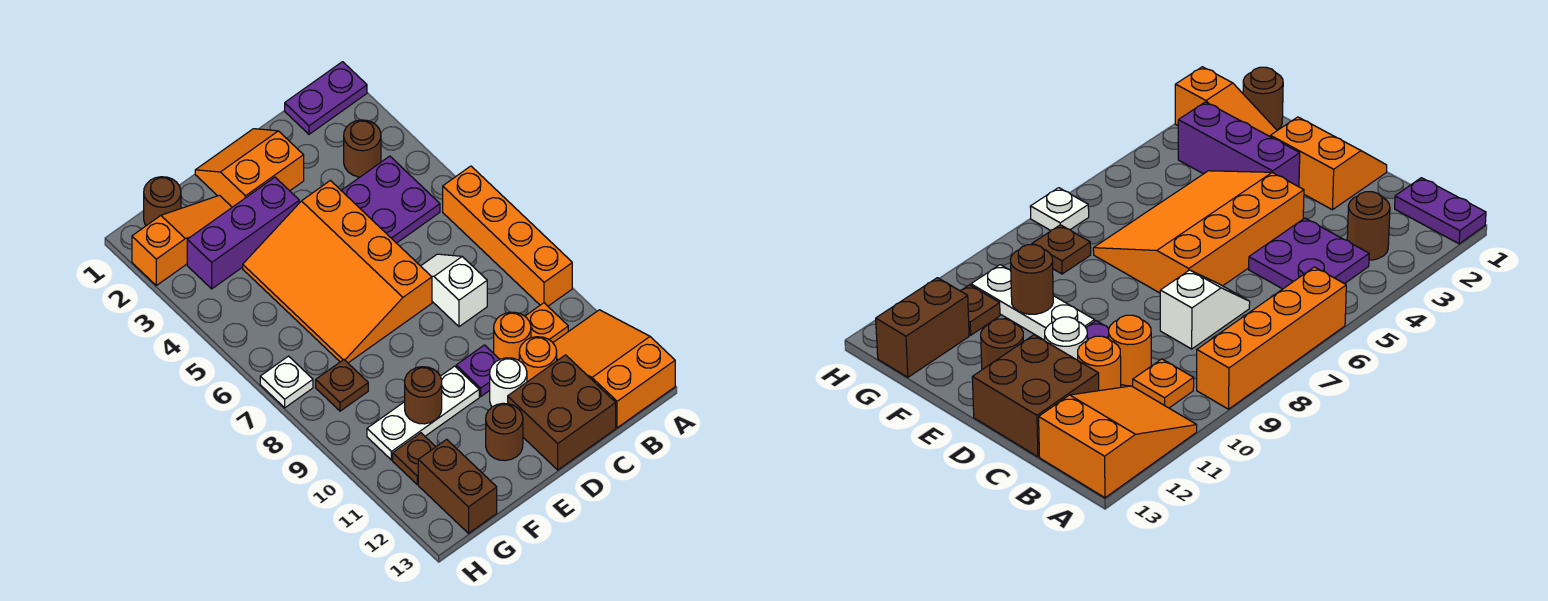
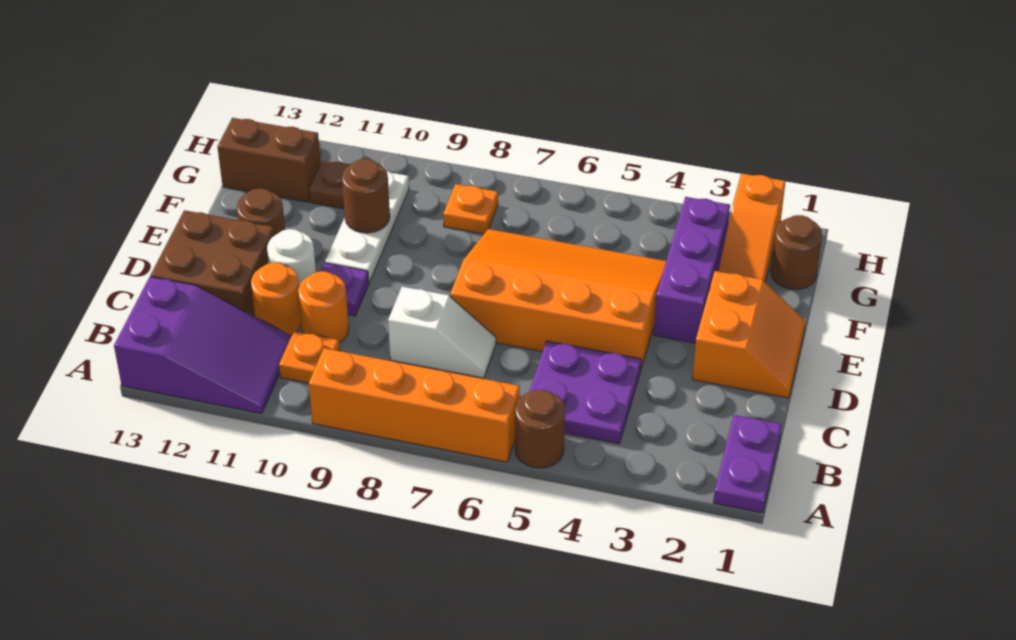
orange 2x3 slope [553,310,675,428] -> purple 2x3 slope [114,277,291,414]
brown 1x1 round brick [344,120,381,177] -> brown 1x1 round brick moved to [515,390,565,468]
brown 1x1 plate [316,360,368,411] -> orange 1x1 plate [443,184,498,234]
white 1x1 plate [260,356,313,408] -> none

